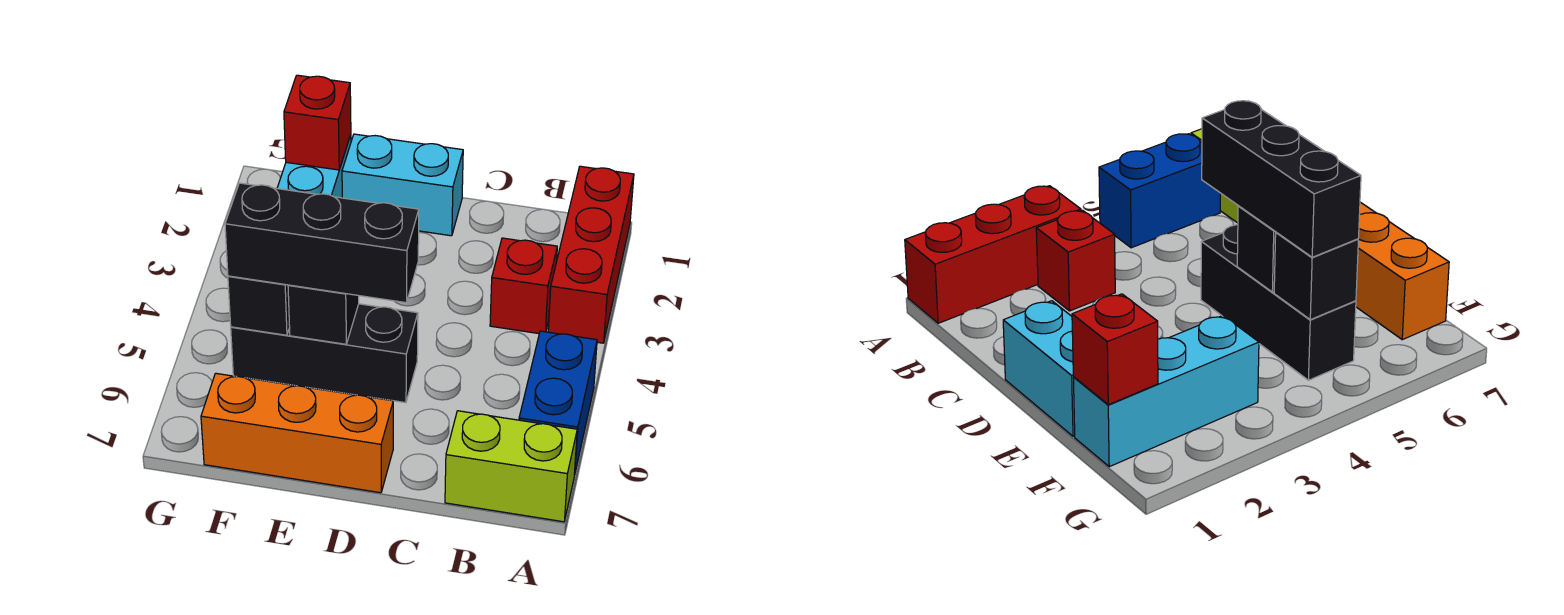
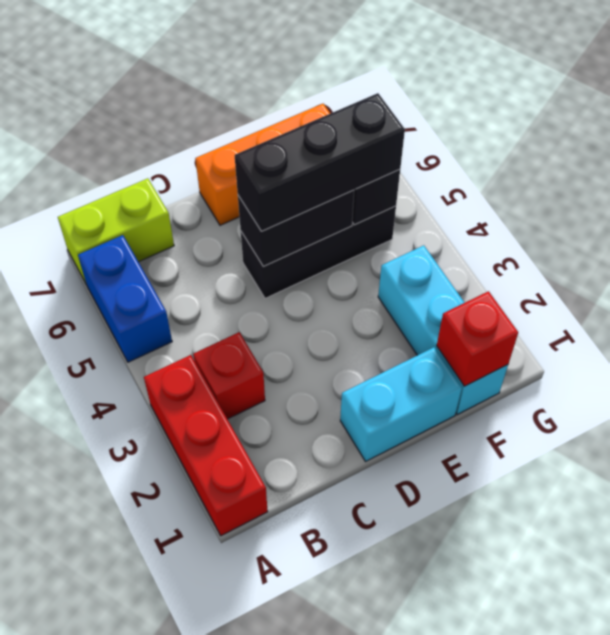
black 1x1 brick [288,285,359,344] -> black 1x2 brick [238,190,354,267]

